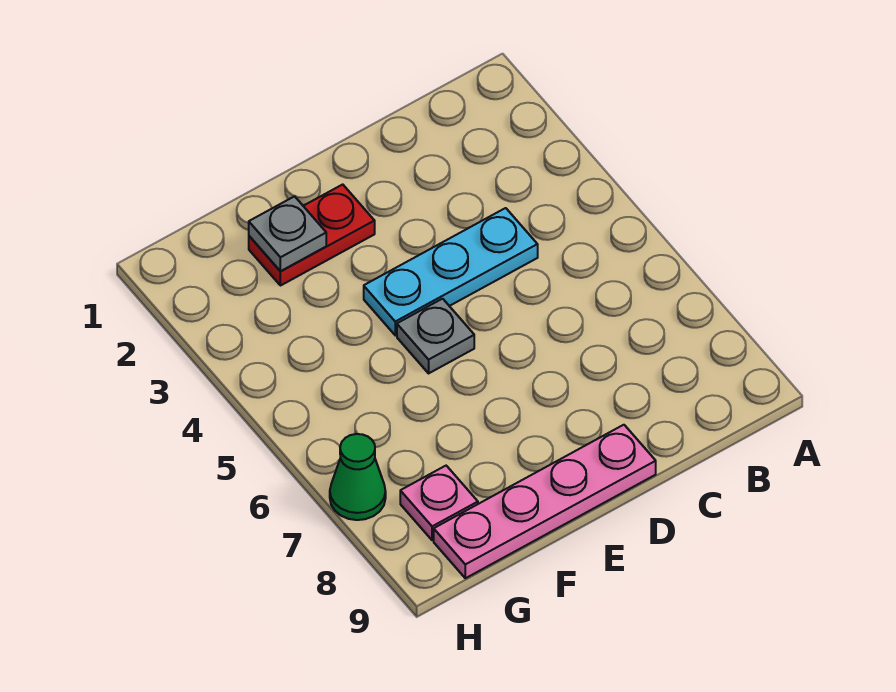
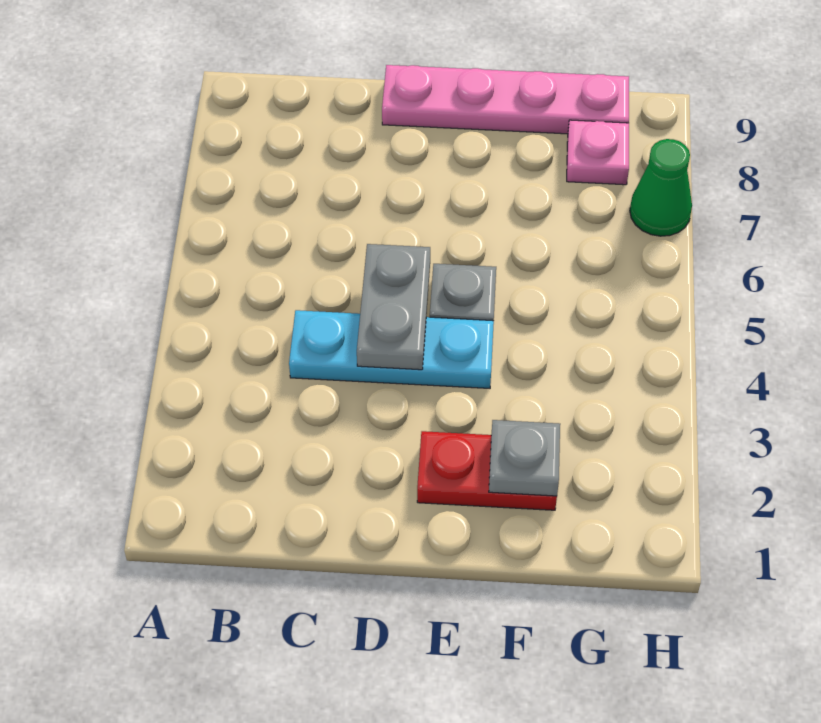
none -> grey 1x2 plate [357,244,430,370]

